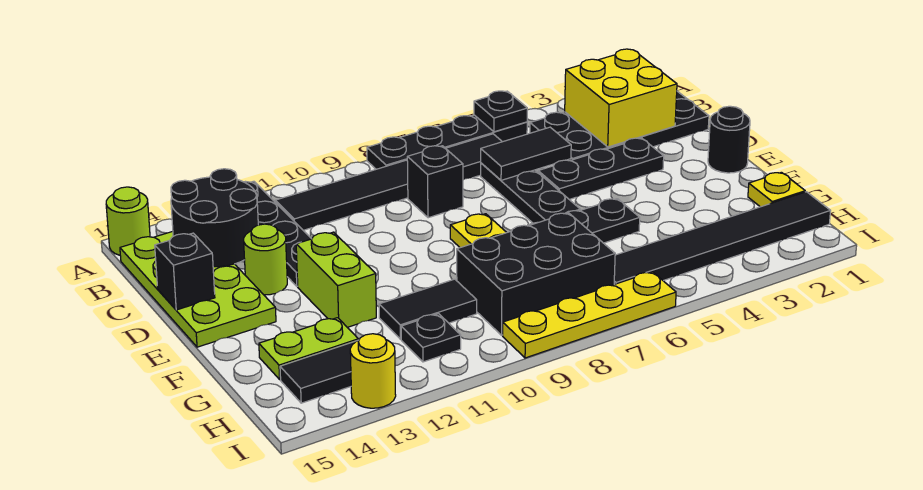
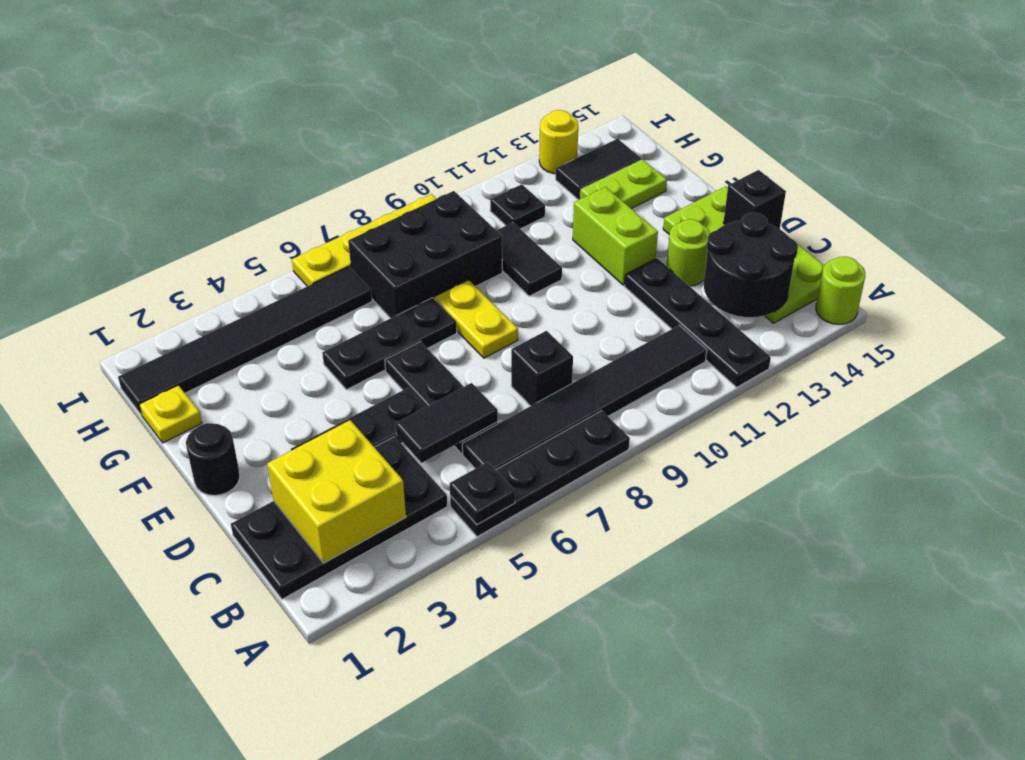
black 1x2 tile [379,279,477,339] -> black 1x2 tile turned to [496,223,562,296]

